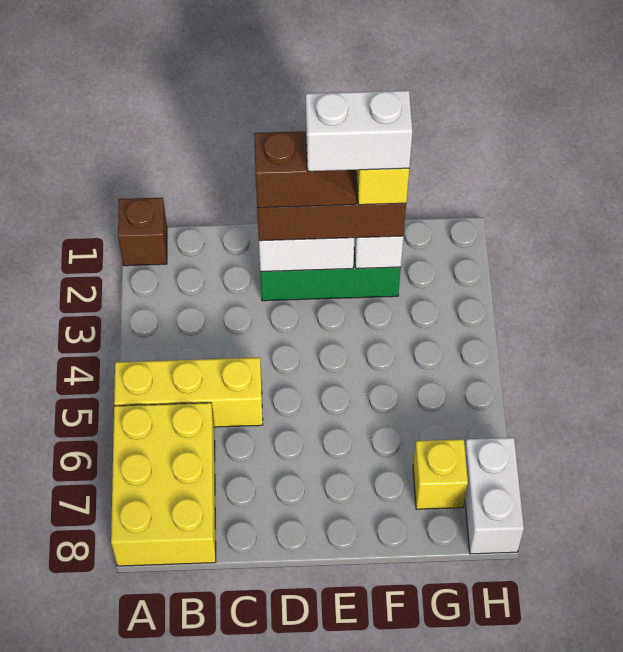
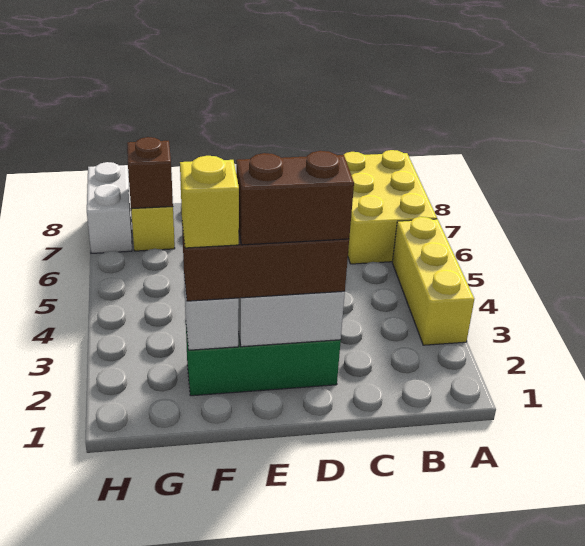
brown 1x1 brick [118,198,167,266] -> brown 1x1 brick moved to [127,137,173,209]
yellow 1x3 brick [114,358,263,427] -> yellow 1x3 brick turned to [392,217,474,345]
brown 1x2 slope [254,131,356,208] -> brown 1x2 brick [236,151,354,245]
white 1x2 brick [306,90,412,171] -> none

